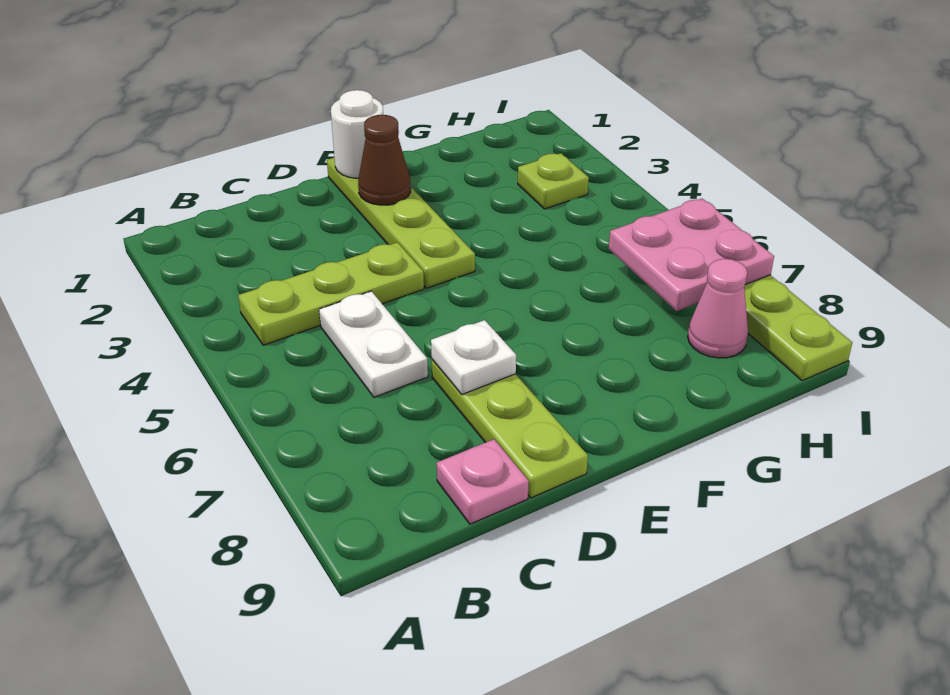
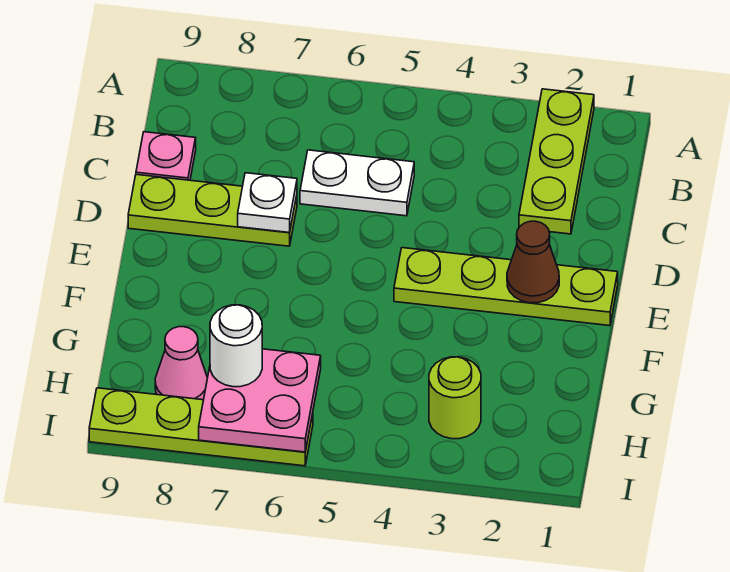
lime 1x3 plate [238,242,424,345] -> lime 1x3 plate moved to [519,89,594,234]
white 1x1 round brick [331,90,383,178] -> white 1x1 round brick moved to [210,305,262,387]
lime 1x1 plate [518,153,589,209] -> lime 1x1 round brick [429,357,481,439]

